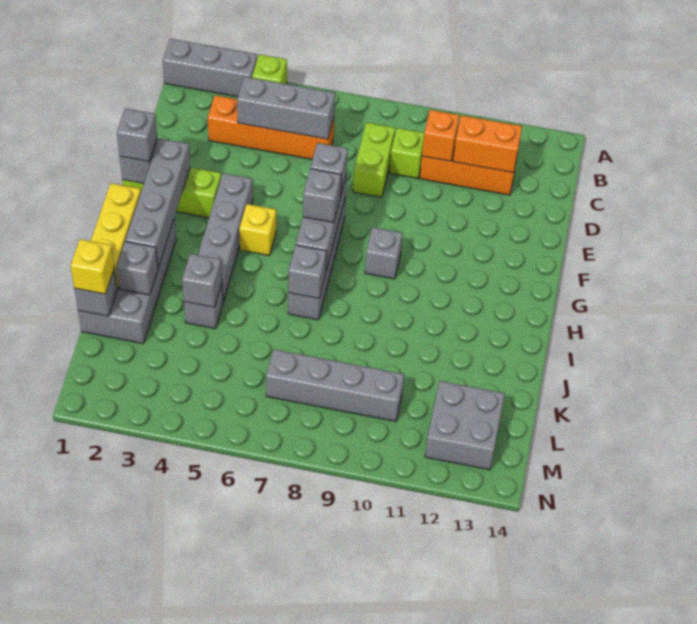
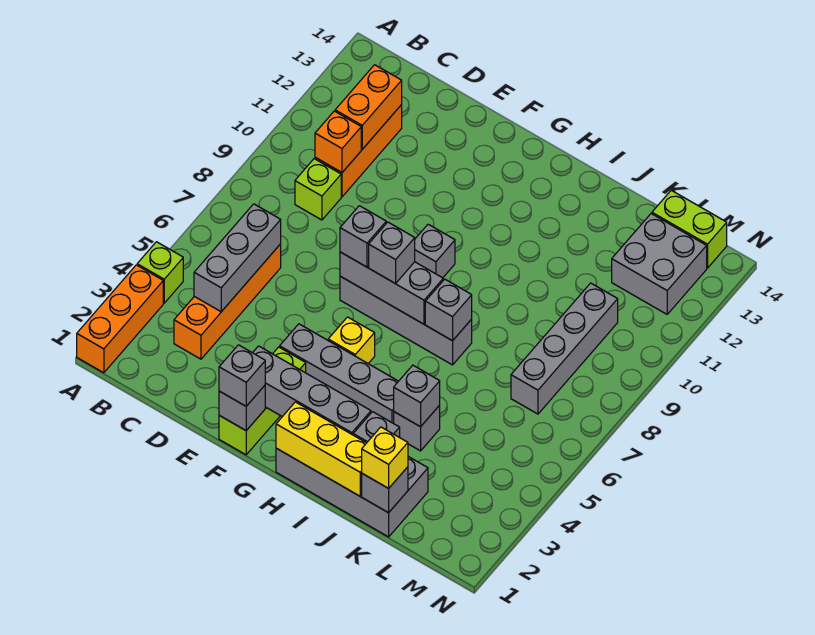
grey 1x3 brick [163,39,257,97] -> orange 1x3 brick [77,265,163,373]
lime 1x2 brick [353,122,395,197] -> lime 1x2 brick moved to [652,190,727,268]

